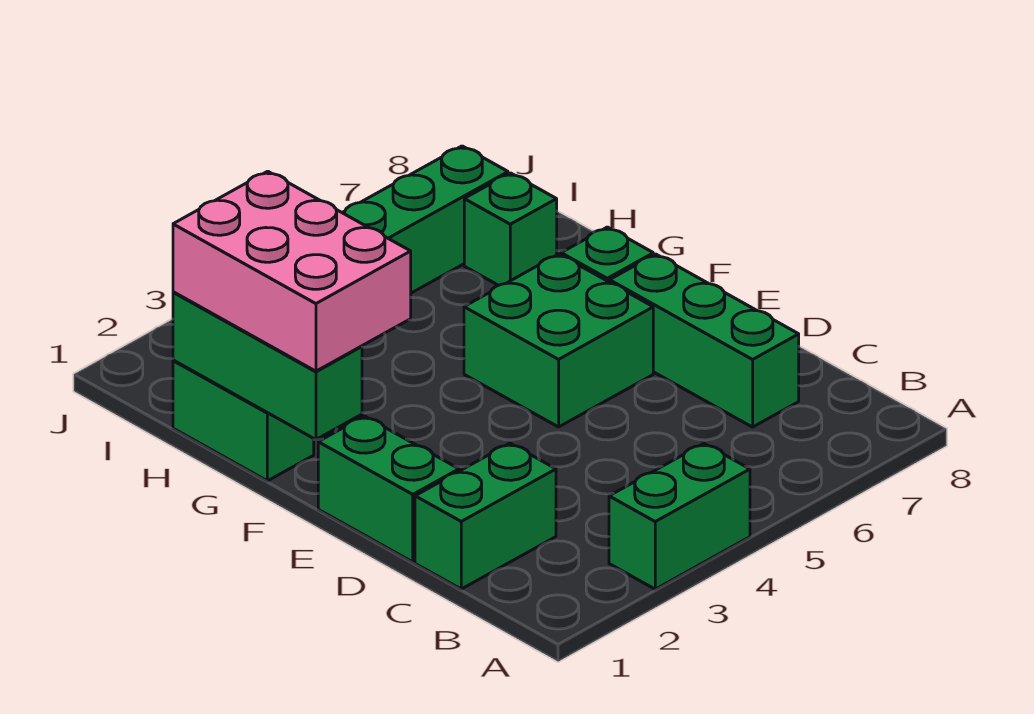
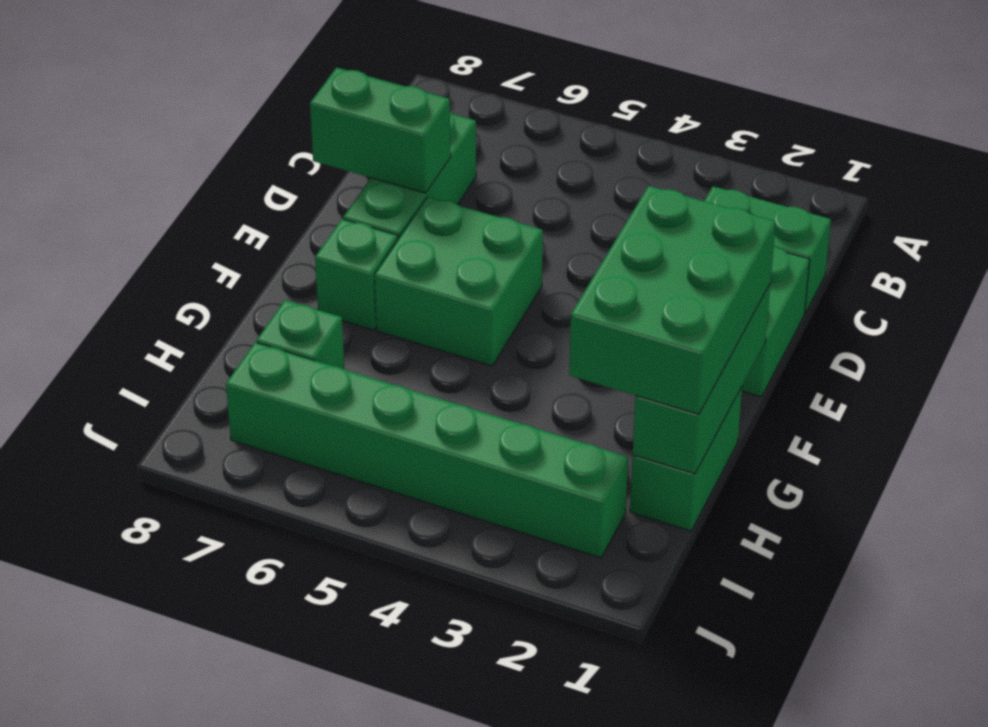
green 1x2 brick [609,444,750,589] -> green 1x2 brick moved to [310,68,451,193]
pink 2x3 brick [173,171,411,371] -> green 2x3 brick [569,186,776,414]

